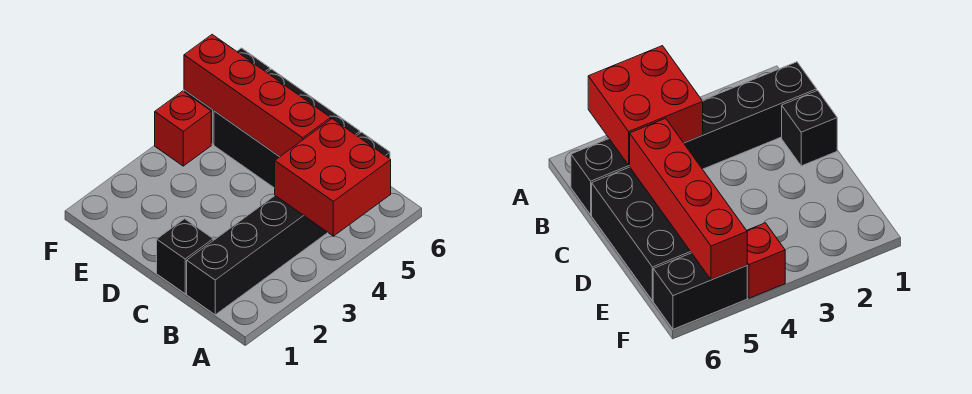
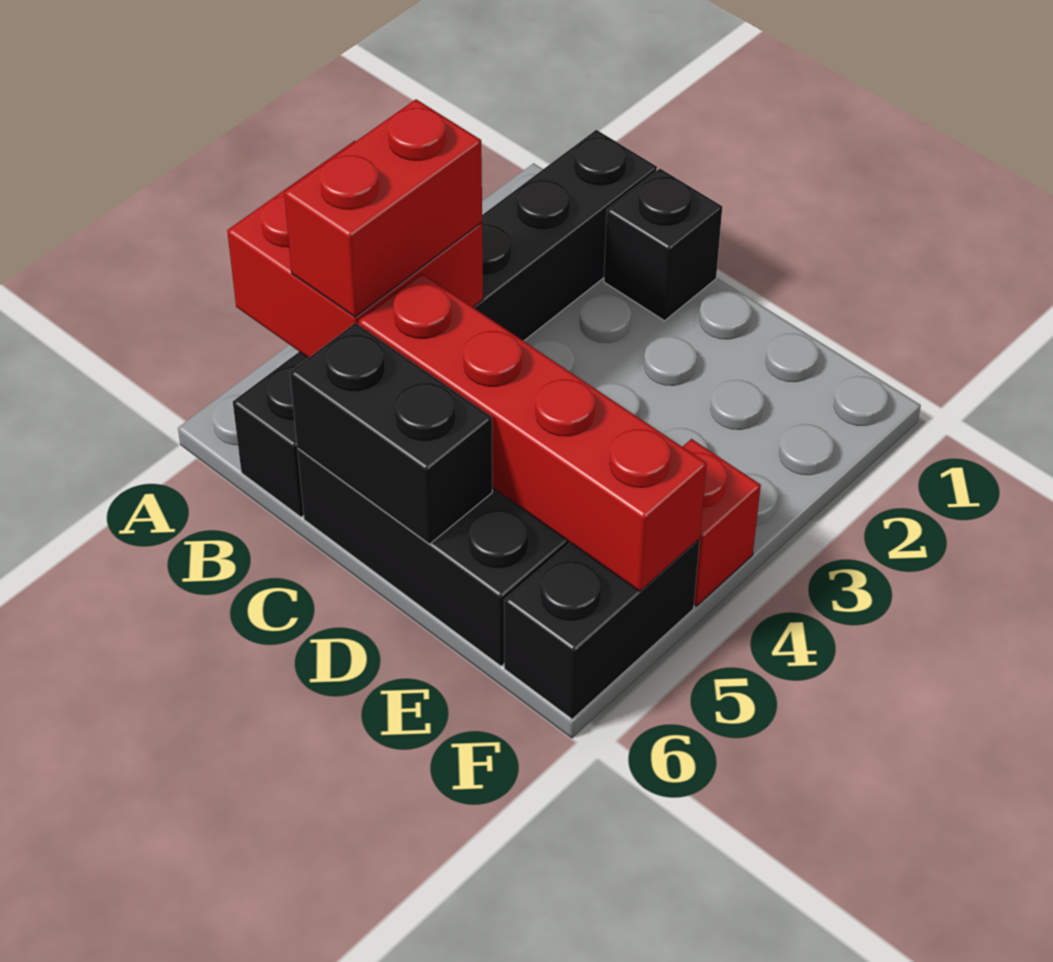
none -> red 1x2 brick [284,99,482,317]
none -> black 1x2 brick [290,323,492,544]

